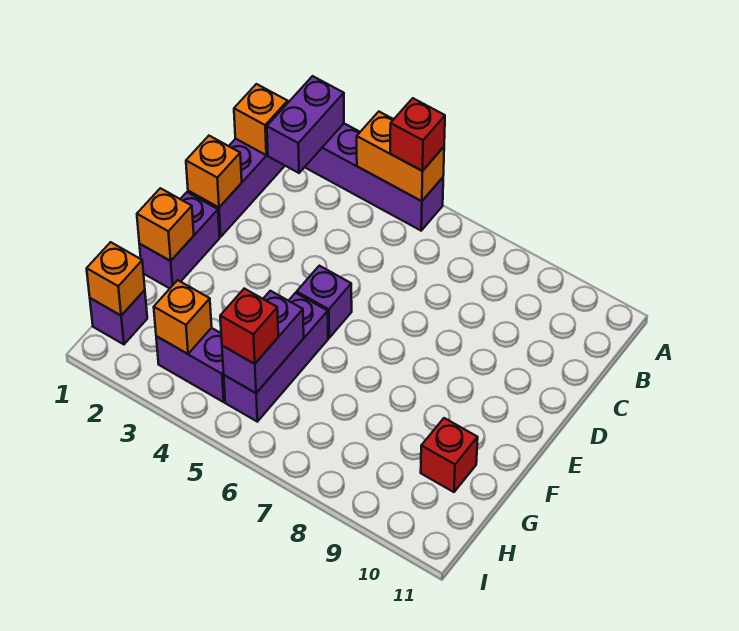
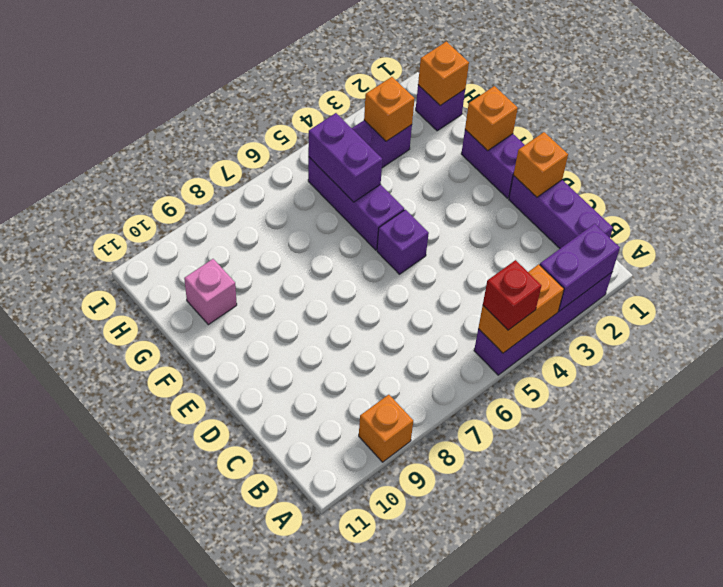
purple 1x2 brick [267,76,344,173] -> purple 1x2 brick turned to [540,224,620,311]
orange 1x1 brick [234,84,288,155] -> orange 1x1 brick moved to [359,395,413,462]
red 1x1 brick [421,418,478,492] -> pink 1x1 brick [184,259,237,325]
red 1x1 brick [220,289,278,364] -> none

